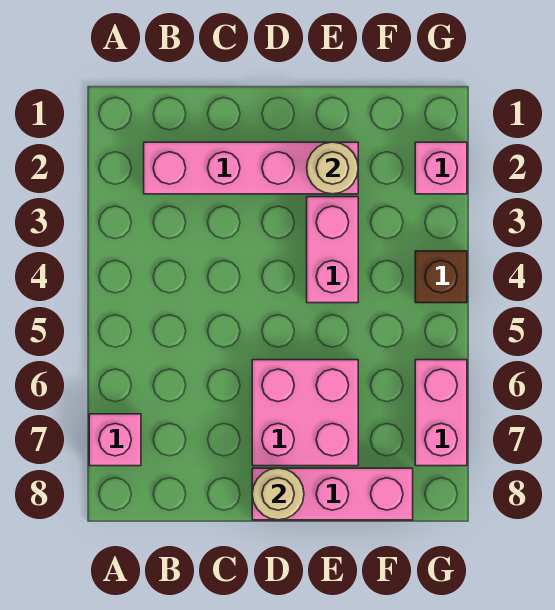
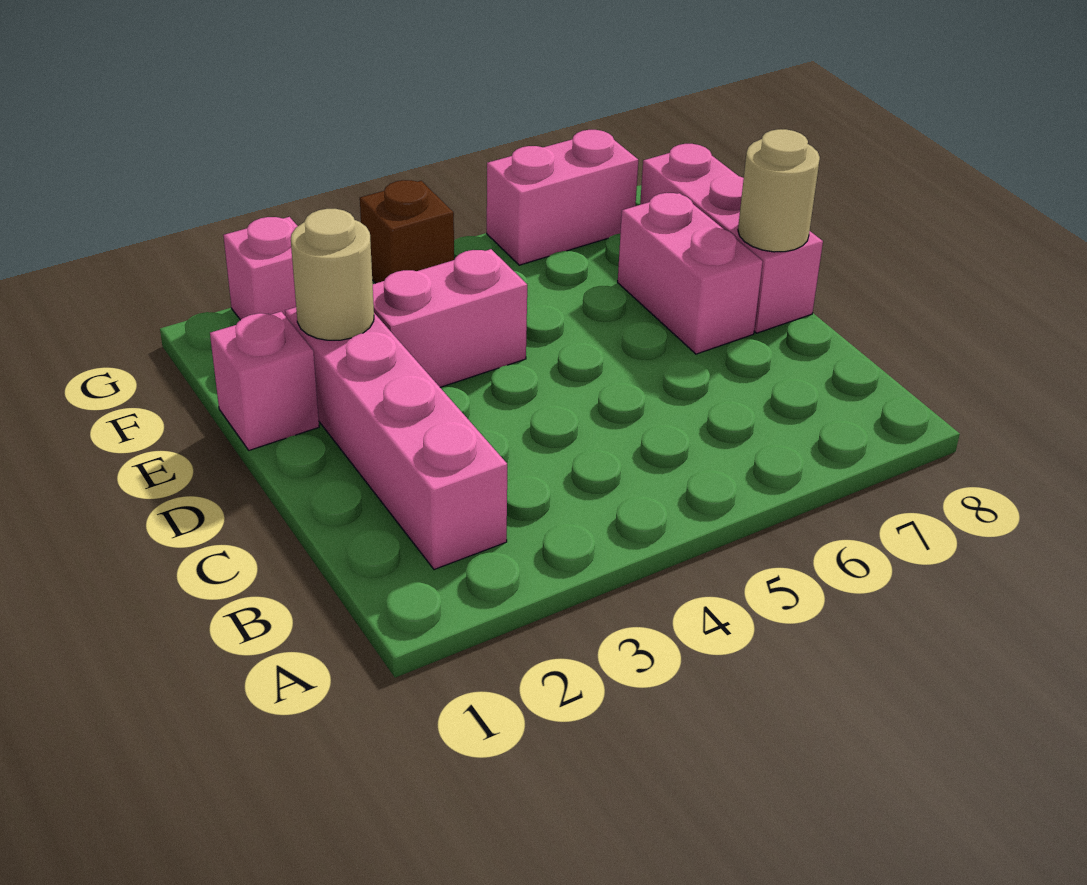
pink 1x1 brick [89,414,141,466] -> pink 1x1 brick moved to [210,312,319,450]
pink 2x2 brick [252,360,358,466] -> pink 1x2 brick [618,193,763,354]

